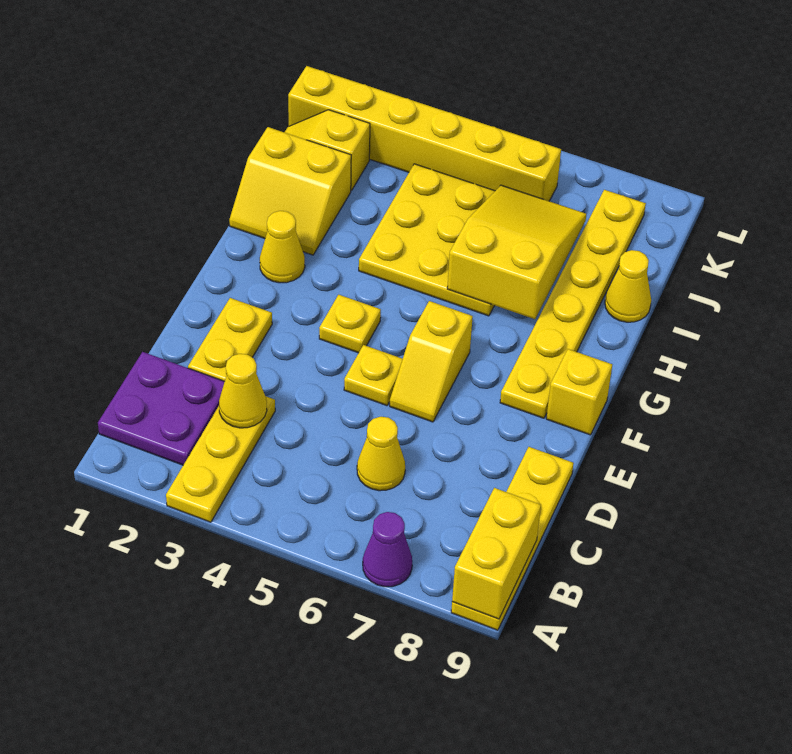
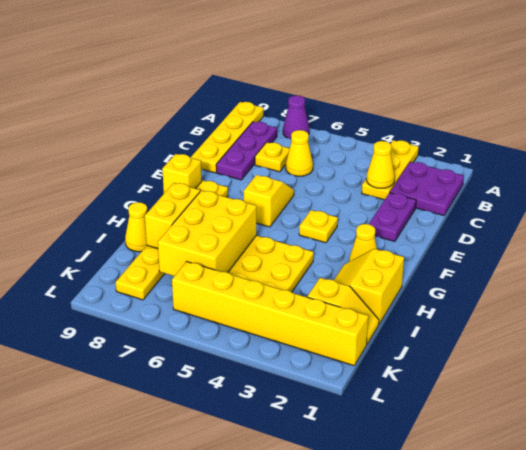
yellow 1x2 brick [452,488,541,619] -> yellow 1x2 brick moved to [145,183,200,249]
none -> purple 1x3 plate [216,122,277,180]
yellow 1x2 plate [188,298,272,381] -> purple 1x2 plate [369,193,416,242]
yellow 1x1 plate [344,345,403,406] -> yellow 1x1 plate moved to [255,142,290,172]
yellow 2x2 slope [229,127,351,255] -> yellow 2x2 slope turned to [334,249,404,324]
yellow 2x3 slope [447,185,586,319] -> yellow 2x3 brick [158,190,257,276]

